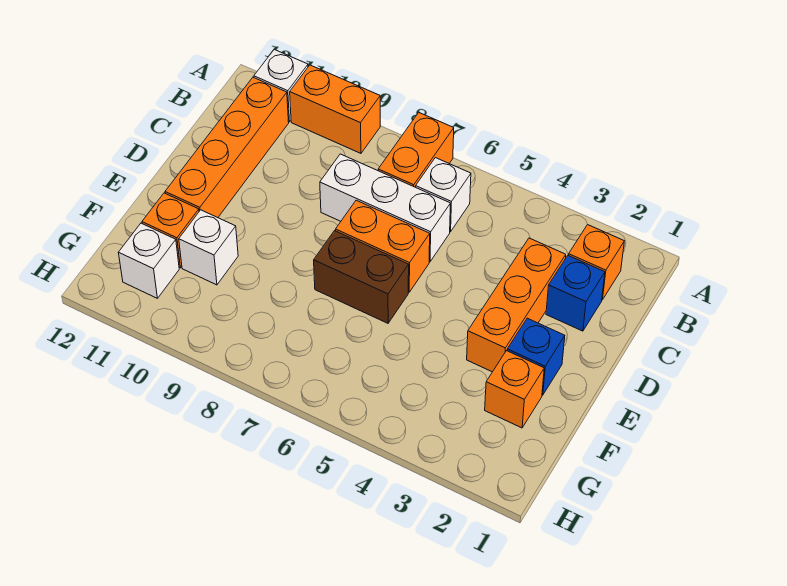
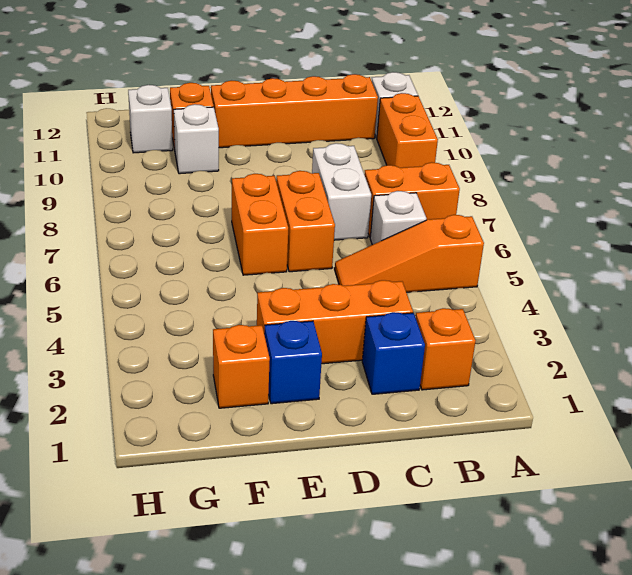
none -> orange 1x3 slope [335,215,484,292]
white 1x3 brick [320,154,451,262] -> white 1x2 brick [312,143,371,240]
brown 1x2 brick [314,231,409,323] -> orange 1x2 brick [232,174,288,275]

